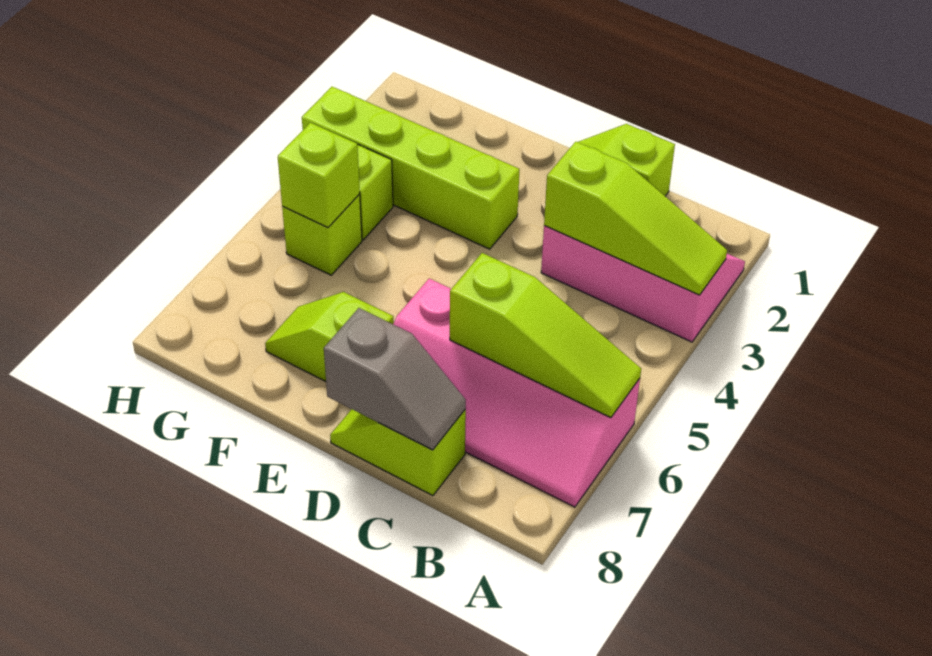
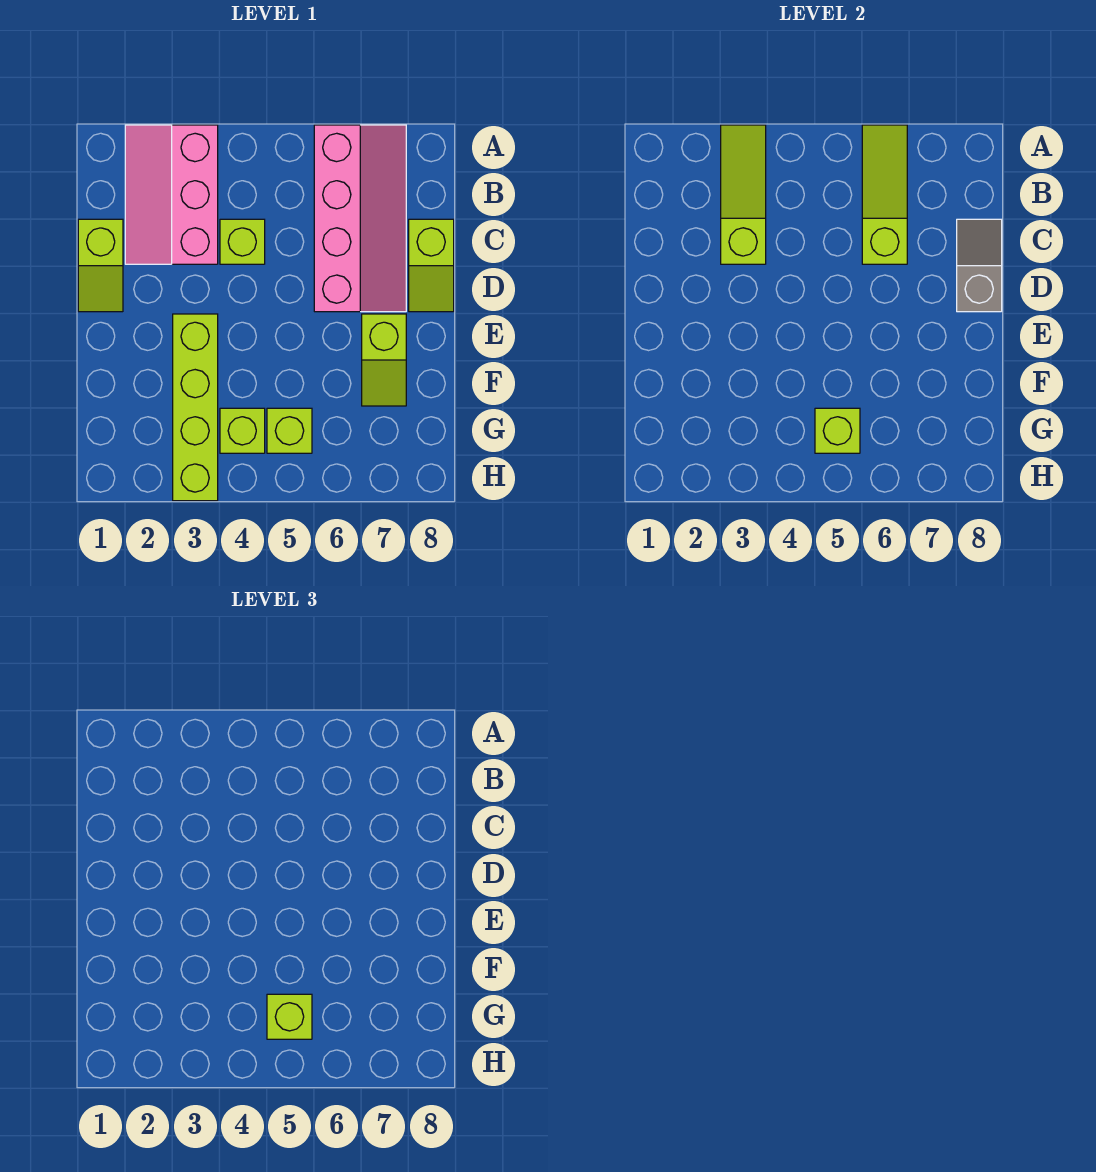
none -> lime 1x1 brick [220,219,265,264]
none -> lime 1x1 brick [267,994,312,1039]

